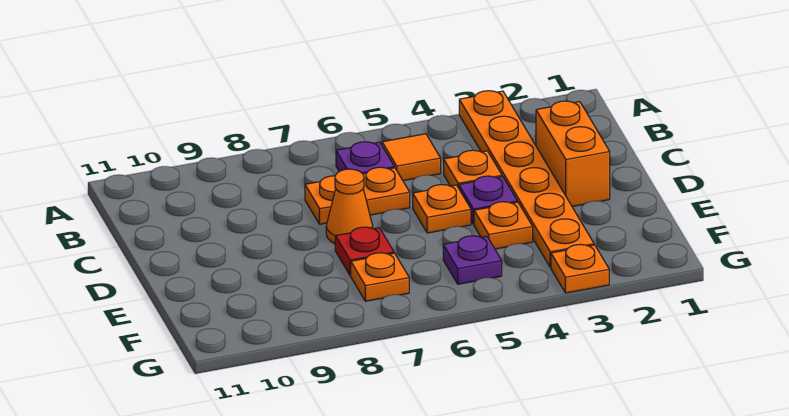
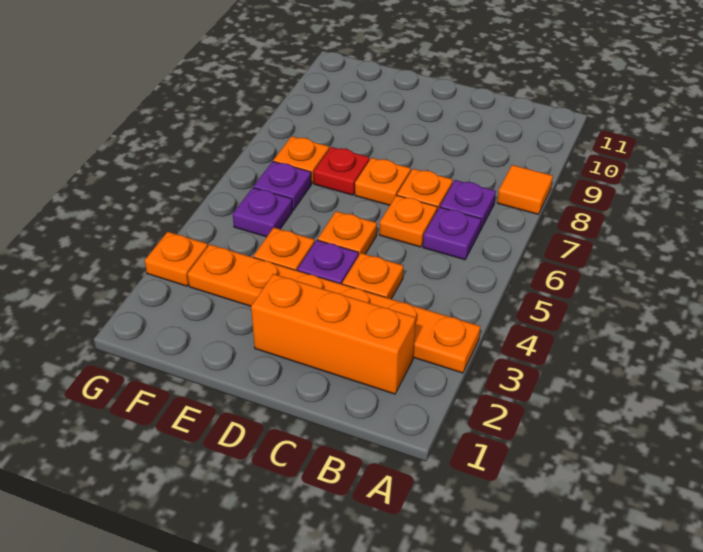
orange 1x1 tile [382,134,441,181] -> orange 1x1 tile moved to [497,165,553,214]
none -> purple 1x1 plate [440,180,496,231]
orange 1x2 brick [536,101,610,206] -> orange 1x3 brick [251,274,416,394]
orange 1x1 cone [326,169,373,244] -> orange 1x1 plate [355,158,411,205]
none -> purple 1x1 plate [254,161,311,210]

